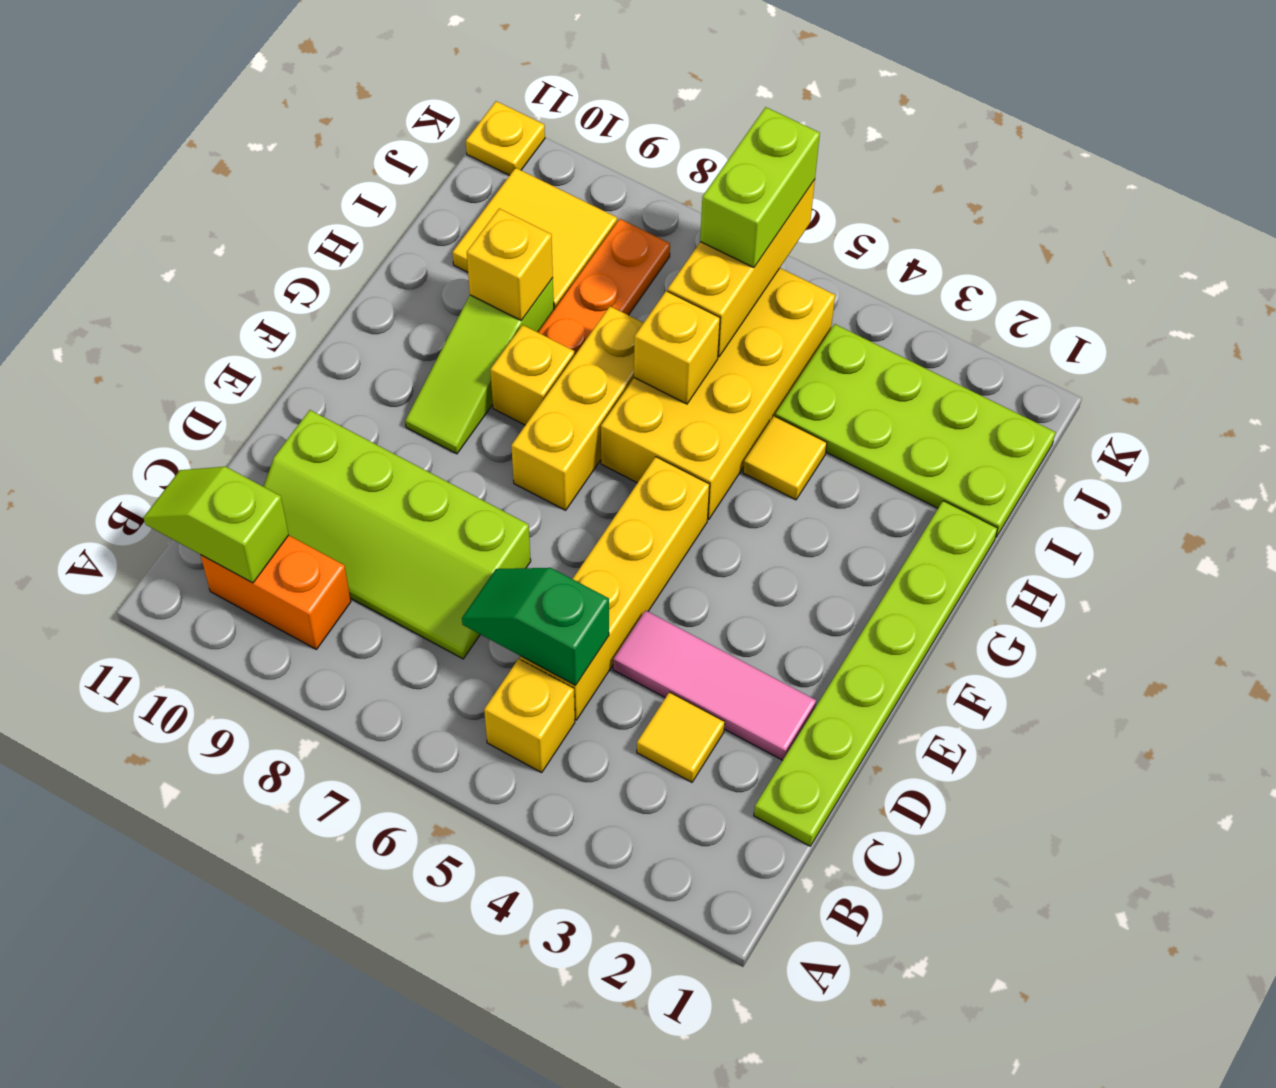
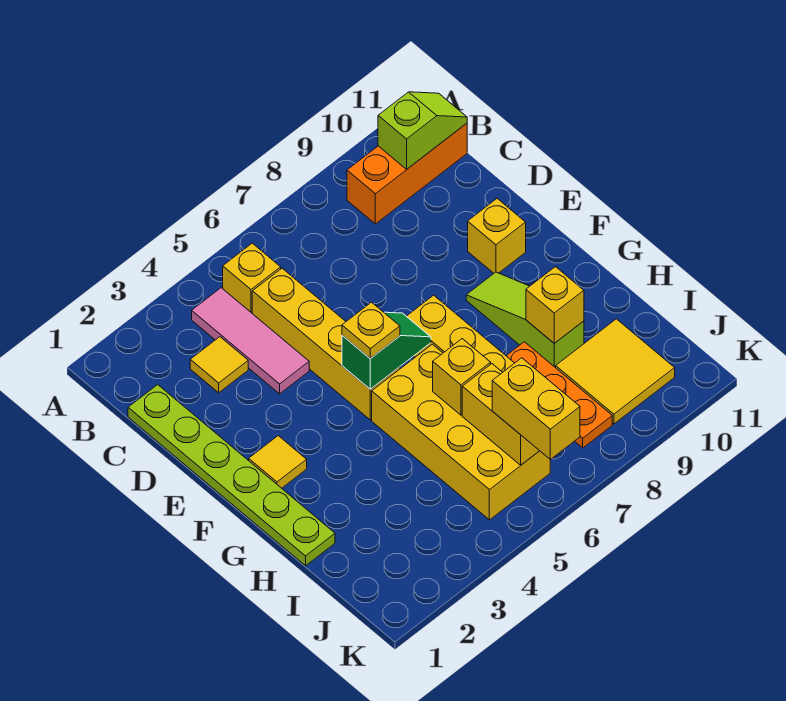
orange 1x2 brick [201,535,351,649] -> orange 1x3 brick [347,123,467,224]
green 1x2 slope [462,568,609,685] -> green 1x2 slope moved to [342,312,431,389]
lime 2x4 slope [263,410,531,659] -> none
pink 1x3 tile [613,611,816,760] -> pink 1x3 tile turned to [192,288,309,394]
yellow 1x1 brick [490,325,575,425] -> yellow 1x1 brick moved to [468,199,526,273]
yellow 1x1 tile [743,416,827,500] -> yellow 1x1 tile moved to [249,436,307,488]
lime 2x4 plate [775,324,1055,537] -> none
yellow 1x3 brick [668,180,815,357] -> yellow 1x2 brick [462,364,539,465]
lime 1x2 brick [700,107,820,268] -> yellow 1x2 brick [492,358,580,460]
yellow 1x1 plate [466,101,545,175] -> yellow 1x1 plate moved to [342,302,400,358]

